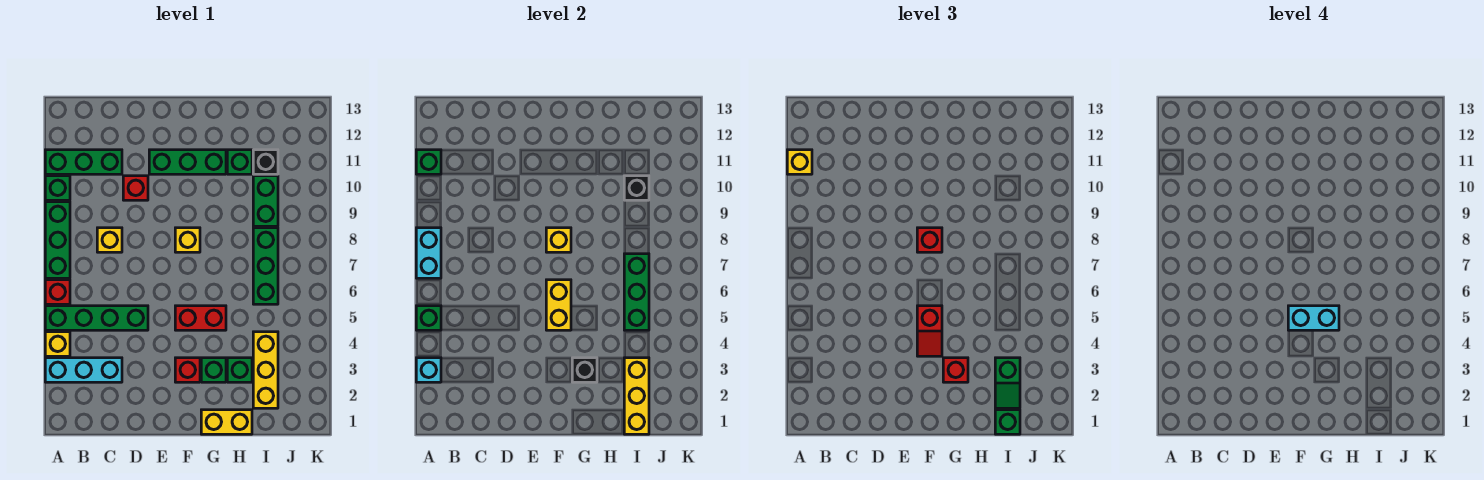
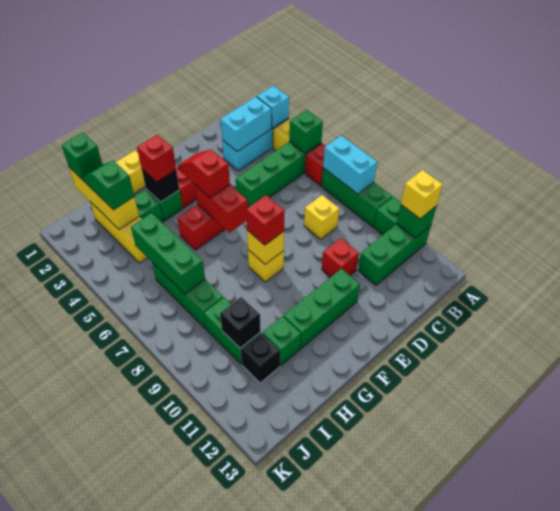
yellow 1x2 brick [546,280,571,330] -> red 1x2 brick [195,185,248,233]
cyan 1x2 brick [1288,306,1339,330] -> cyan 1x2 brick moved to [221,97,272,152]

